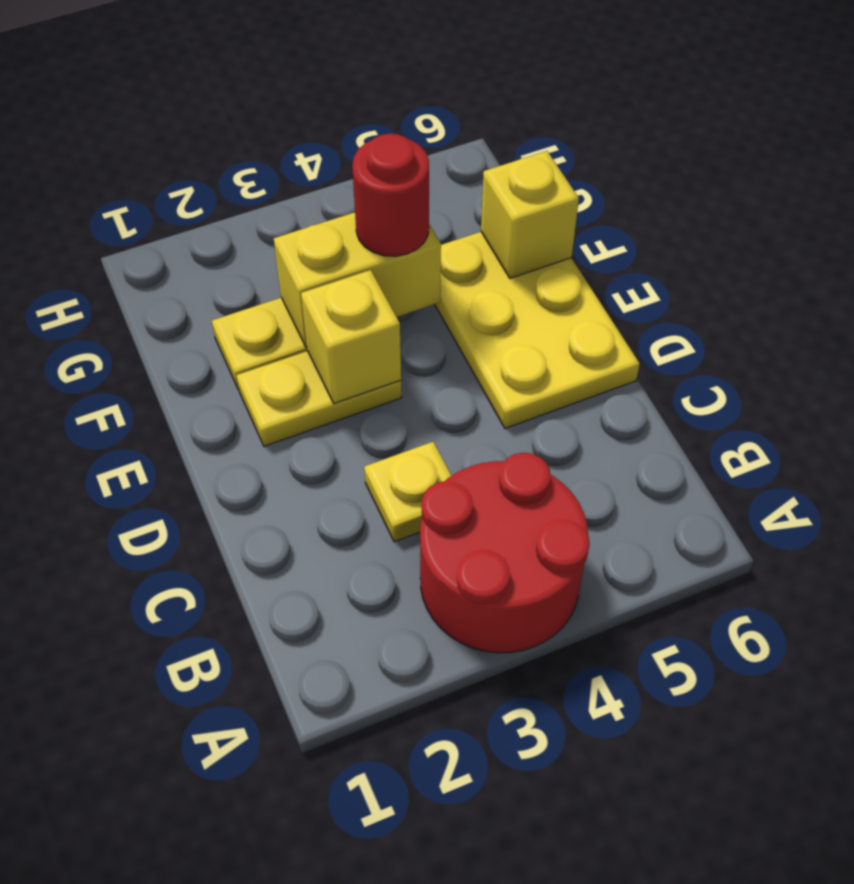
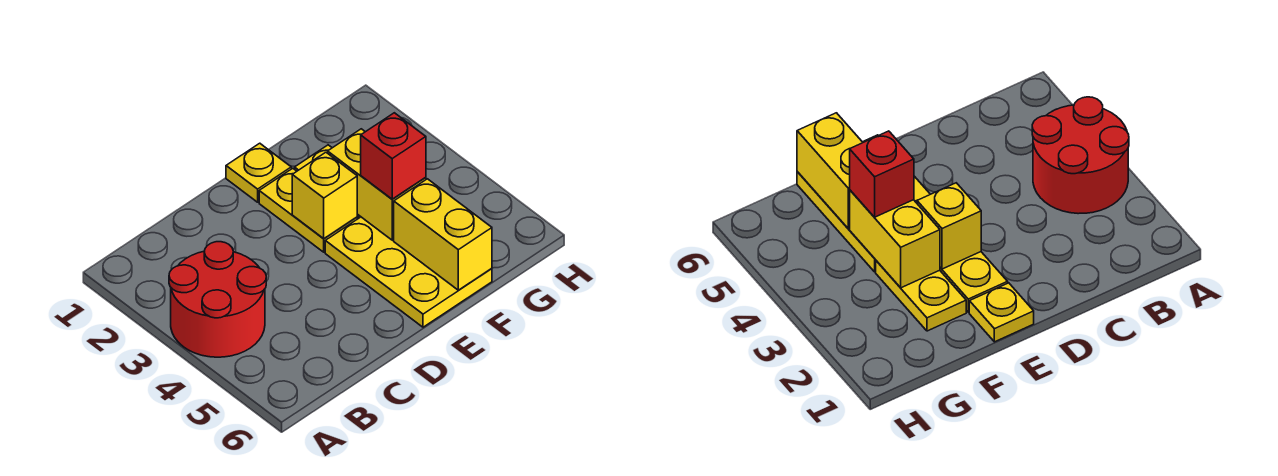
yellow 1x1 plate [364,442,451,542] -> yellow 1x1 plate moved to [226,143,291,202]
yellow 2x3 plate [435,232,640,428] -> yellow 2x3 plate turned to [325,217,492,327]
red 1x1 round brick [352,134,429,256] -> red 1x1 brick [361,113,426,199]
yellow 1x1 brick [481,151,579,278] -> yellow 1x2 brick [394,179,492,290]

